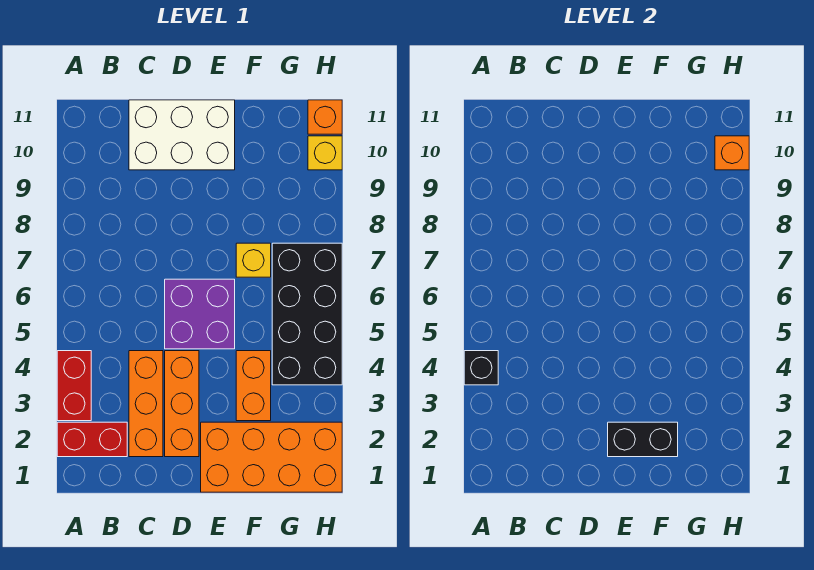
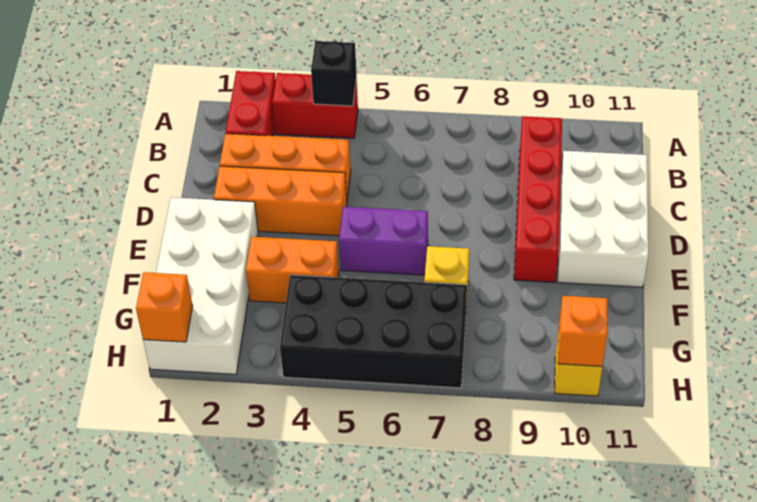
none -> red 1x4 brick [514,116,562,282]
purple 2x2 brick [165,279,235,349] -> purple 1x2 brick [339,207,428,275]
orange 2x4 brick [201,422,342,492] -> white 2x4 brick [143,197,258,374]
black 1x2 brick [608,422,678,457] -> none
orange 1x1 brick [308,100,342,134] -> orange 1x1 brick moved to [136,272,193,342]

